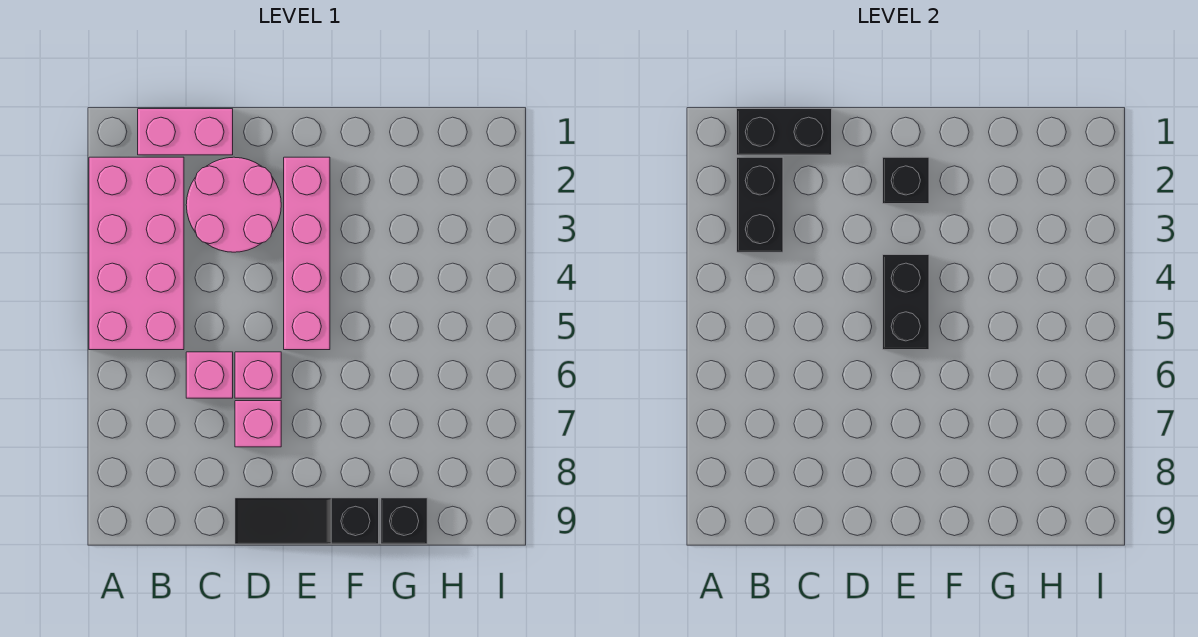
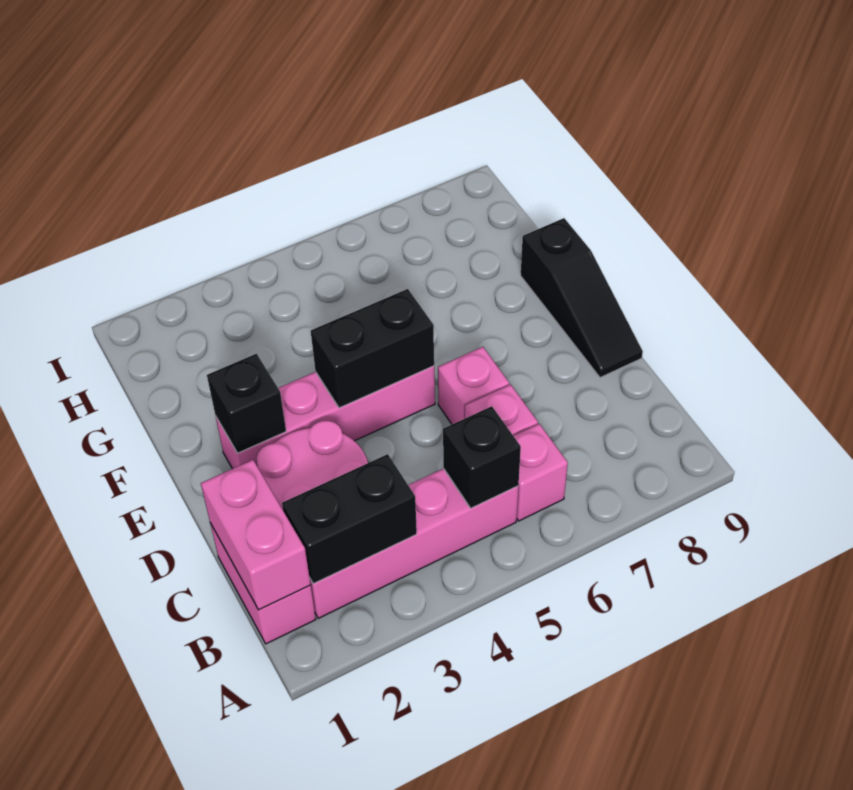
pink 2x4 brick [89,157,184,350] -> pink 1x4 brick [310,468,518,618]
black 1x2 brick [737,109,832,155] -> pink 1x2 brick [201,460,311,610]
pink 1x1 brick [235,401,281,447] -> pink 1x1 brick moved to [514,424,568,521]
black 1x1 brick [381,498,427,544] -> black 1x1 brick moved to [443,406,521,508]

